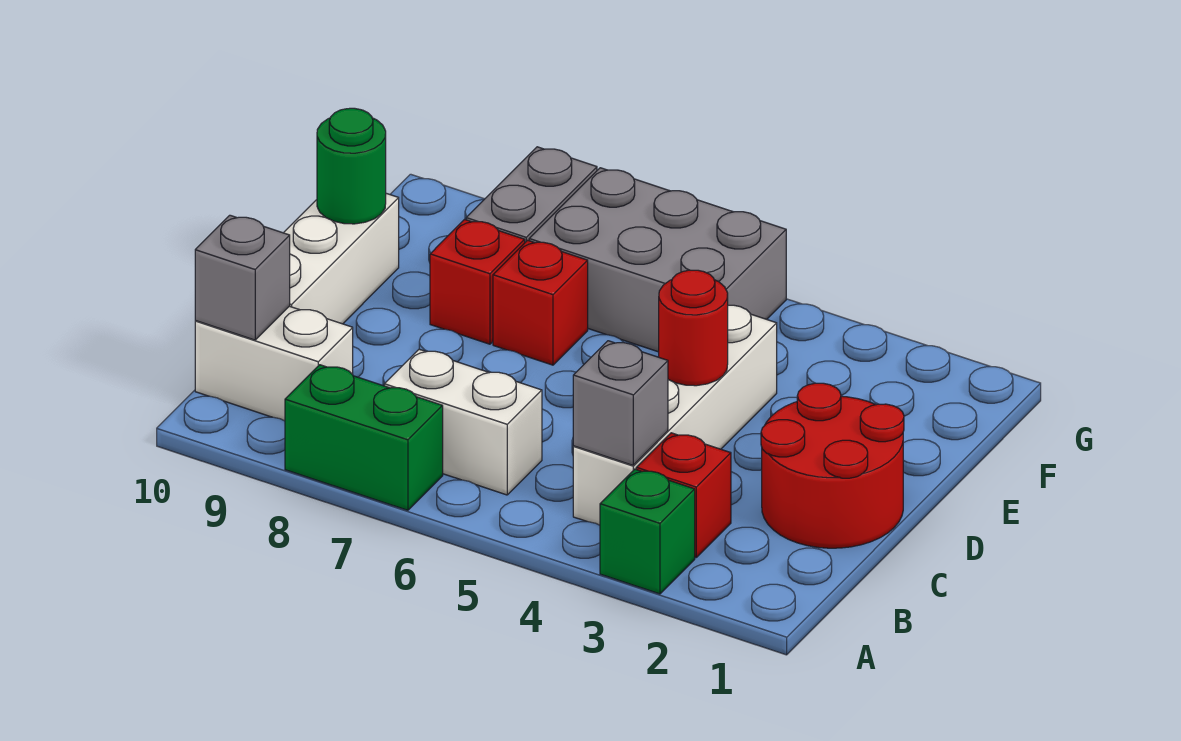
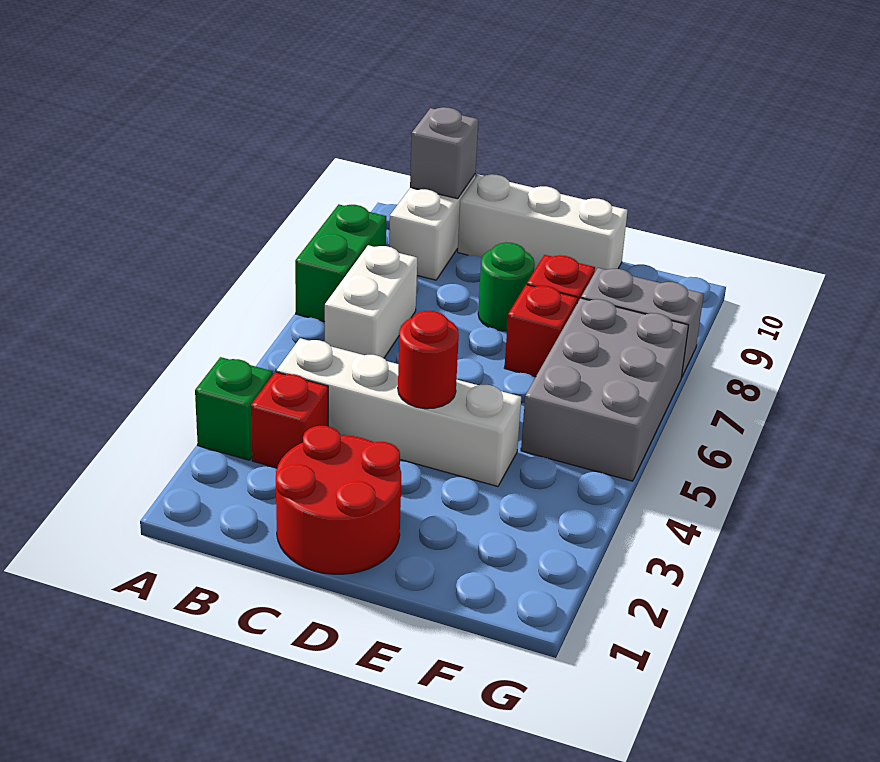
grey 1x1 brick [573,341,668,465] -> none
green 1x1 round brick [317,108,386,224] -> green 1x1 round brick moved to [478,242,535,331]

